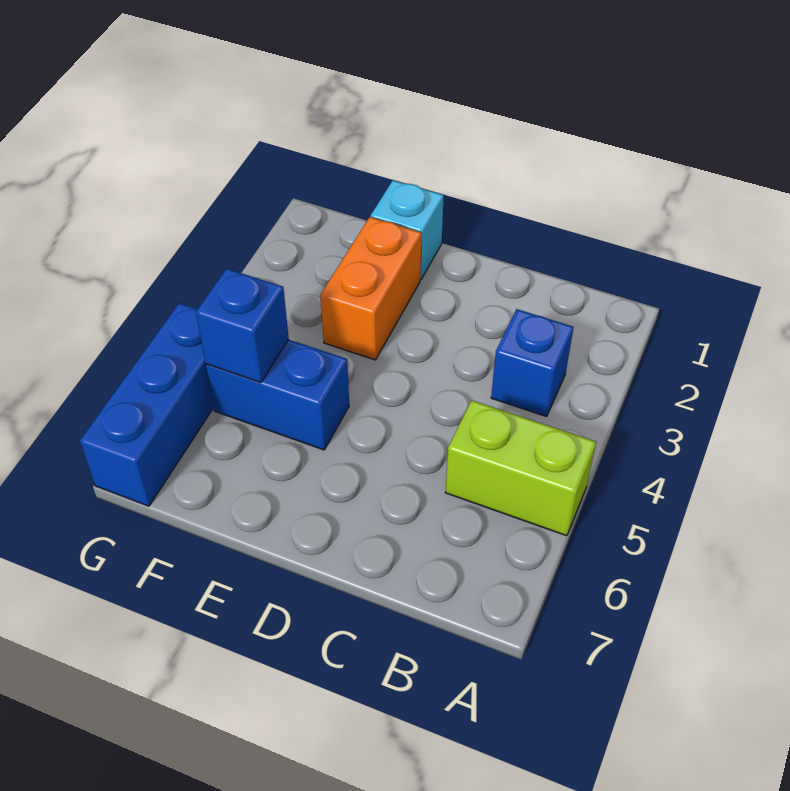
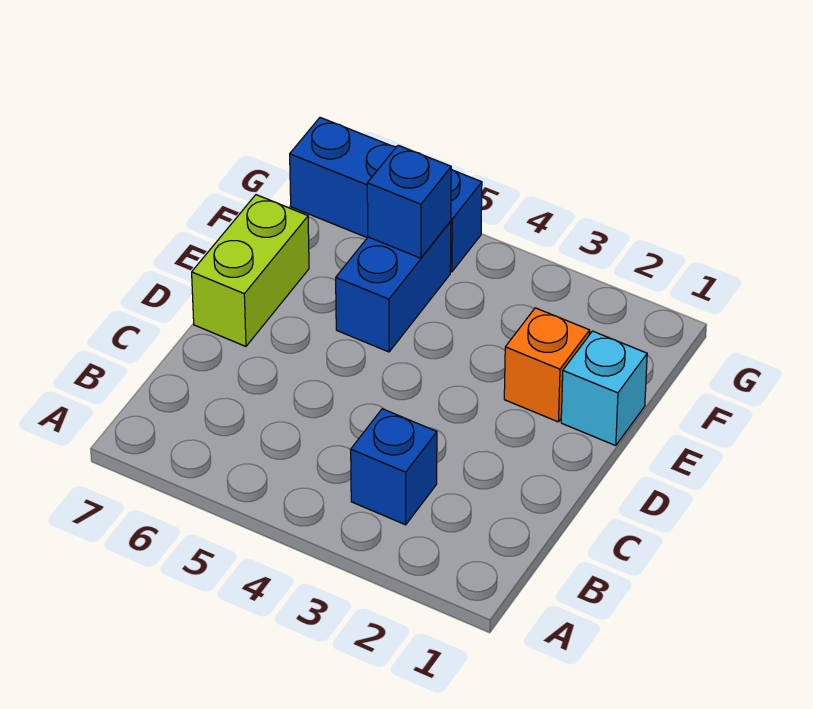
lime 1x2 brick [445,400,596,536] -> lime 1x2 brick moved to [192,195,309,346]
orange 1x2 brick [320,217,421,360] -> orange 1x1 brick [504,308,590,422]

